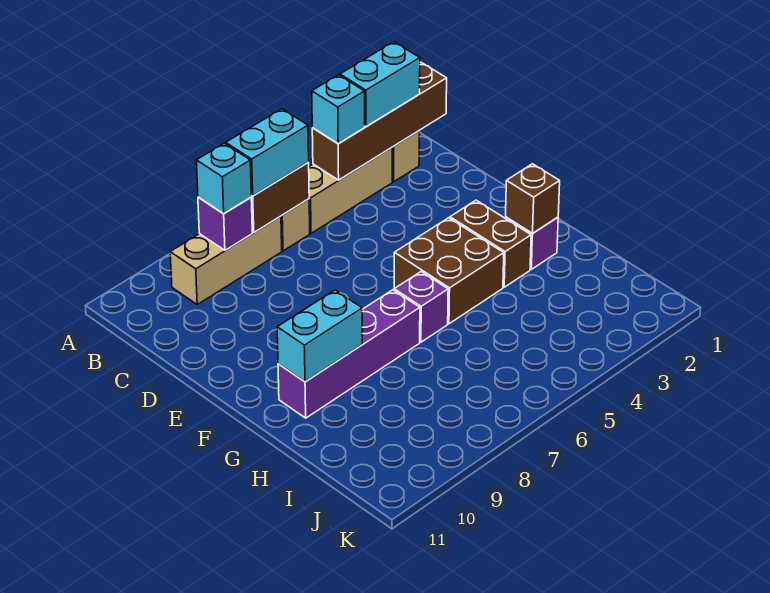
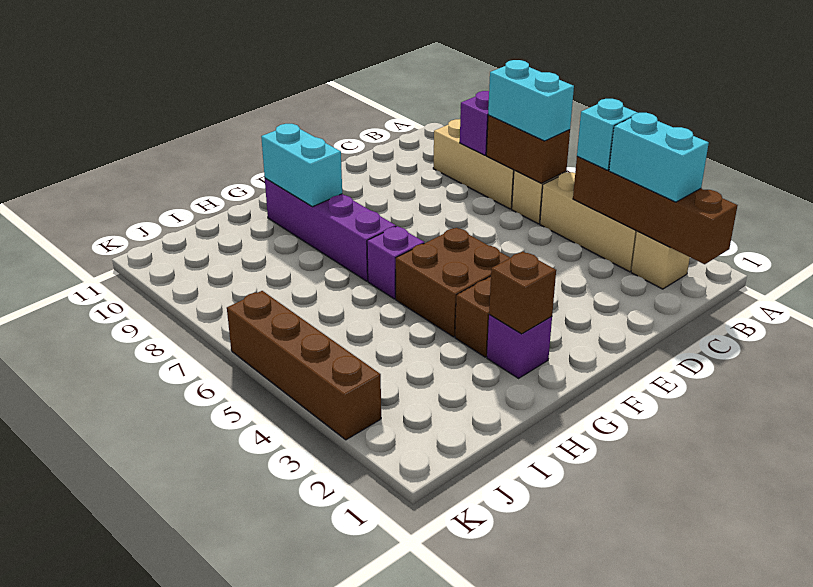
cyan 1x1 brick [196,143,252,214] -> none
none -> brown 1x4 brick [227,291,381,440]

